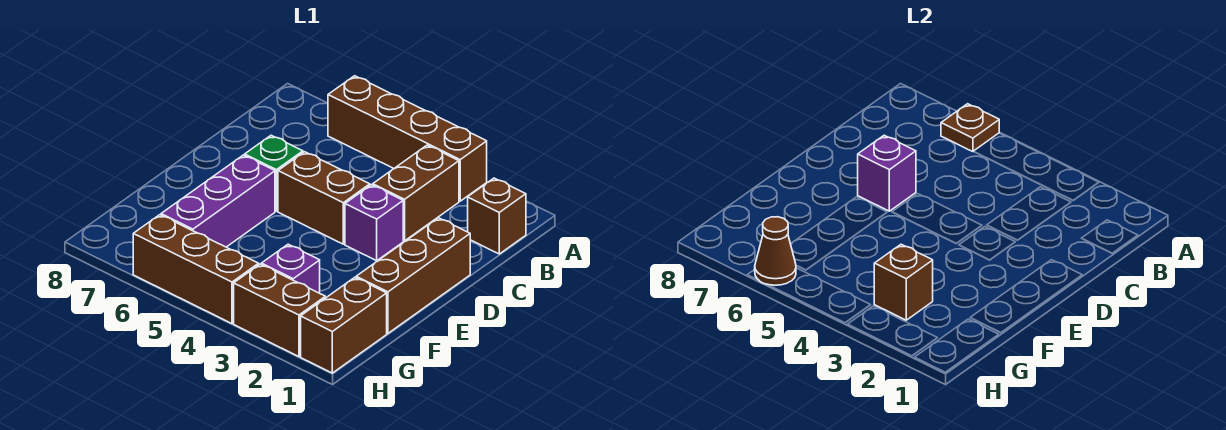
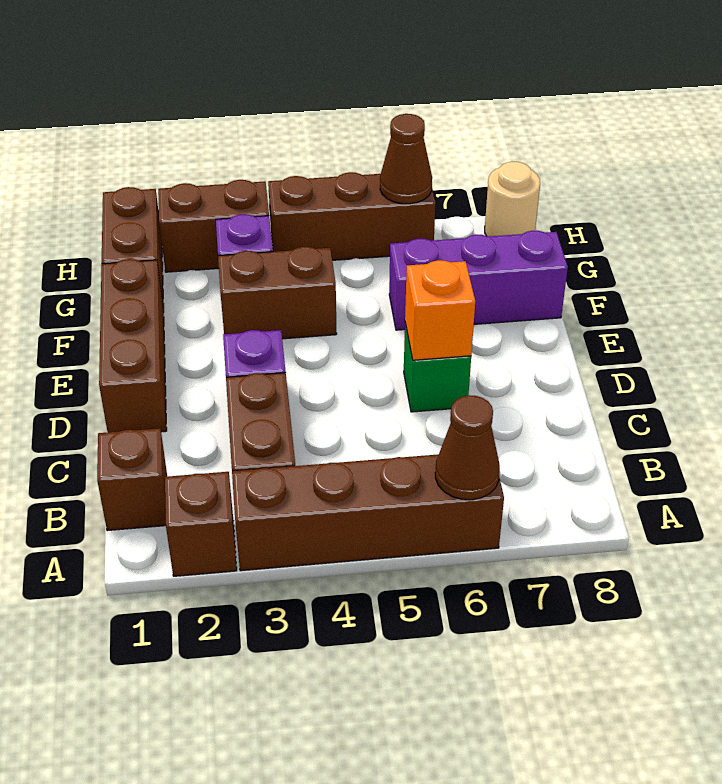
brown 1x1 plate [941,104,999,152] -> brown 1x1 cone [435,395,500,500]
brown 1x2 brick [278,152,370,244] -> brown 1x2 brick moved to [218,247,337,339]
purple 1x1 brick [858,135,916,211] -> orange 1x1 brick [405,260,475,360]
purple 1x3 brick [161,155,275,247] -> purple 1x3 brick turned to [389,231,568,330]
brown 1x1 brick [874,244,933,320] -> brown 1x1 brick moved to [165,472,237,576]
none -> tan 1x1 round brick [485,162,540,237]

